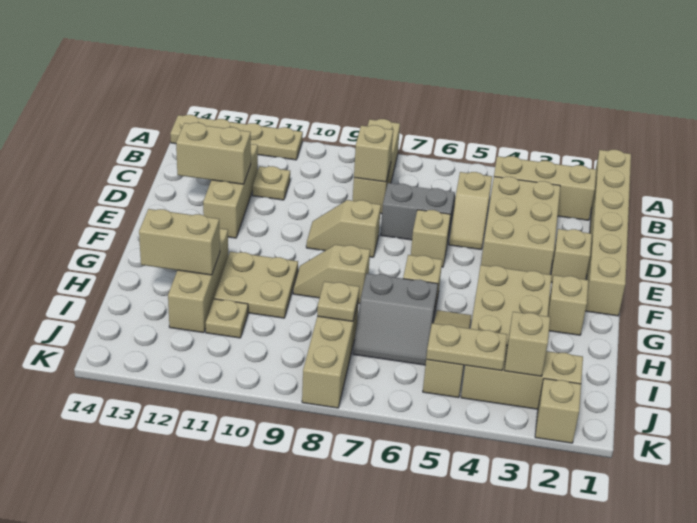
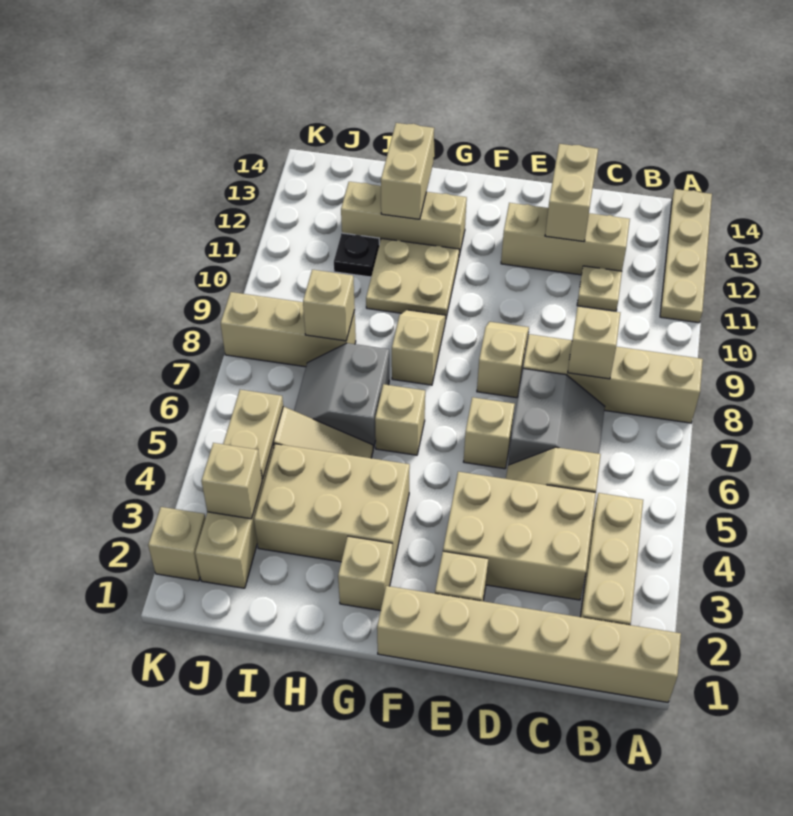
tan 1x3 brick [353,119,400,214] -> tan 1x4 brick [523,334,703,423]
tan 1x1 plate [317,282,359,321] -> tan 1x1 brick [303,270,355,341]
tan 1x1 plate [206,299,248,338] -> black 1x1 plate [334,233,379,277]

